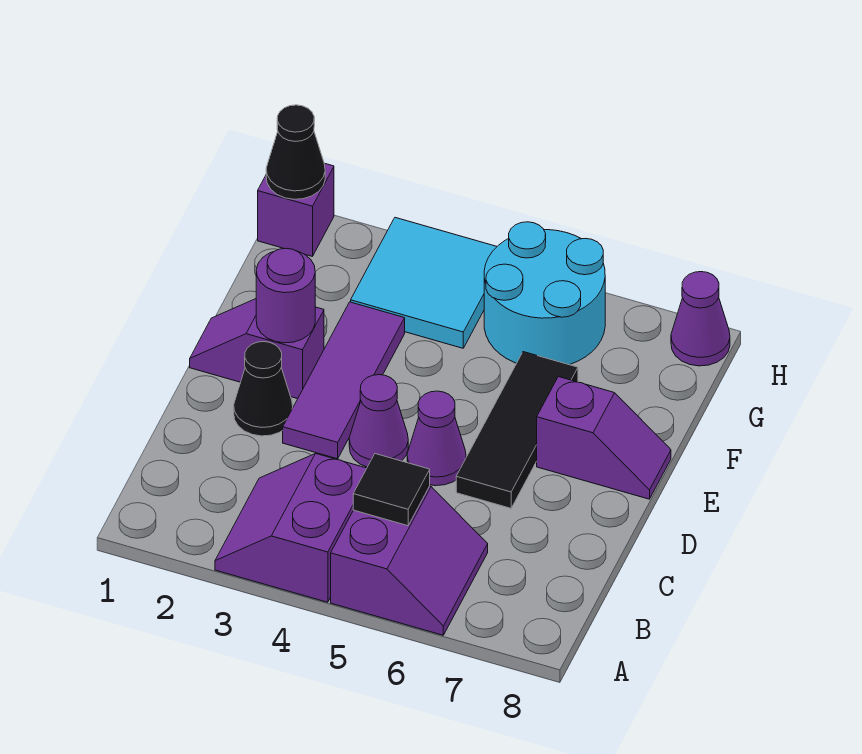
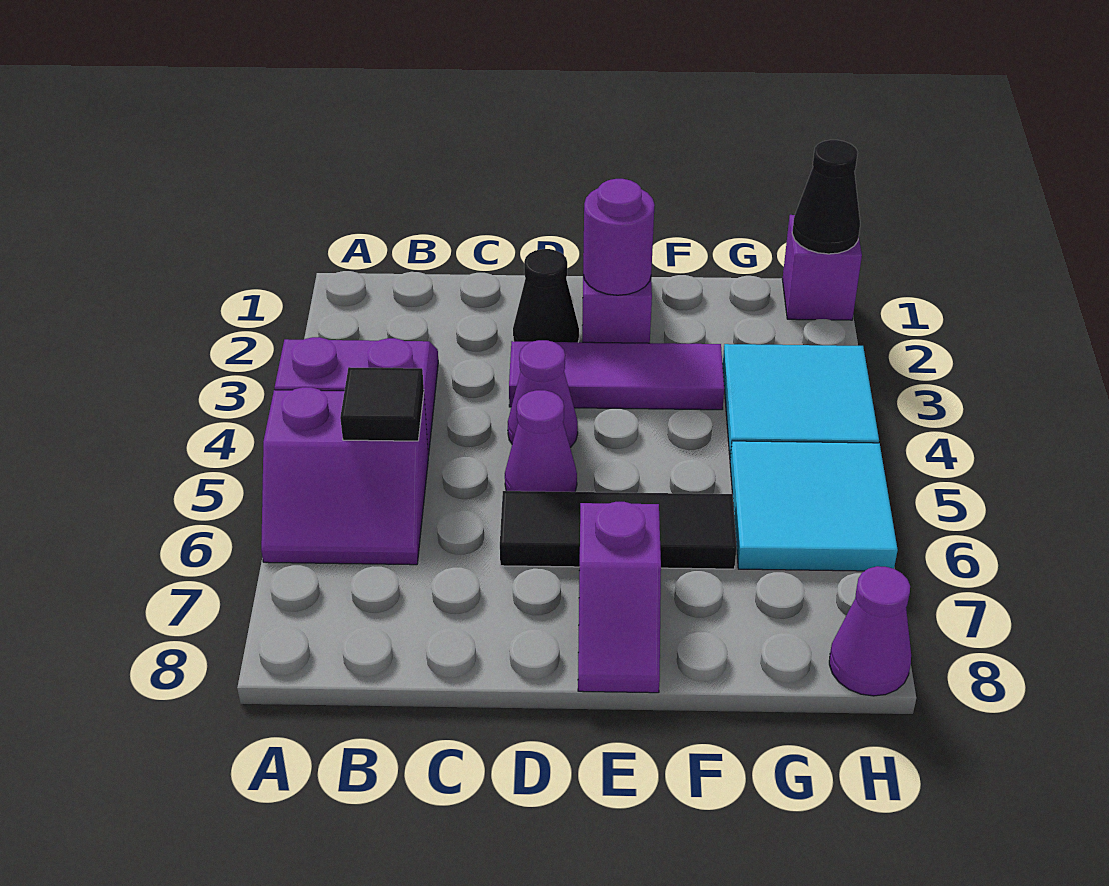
cyan 2x2 round brick [484,222,605,365] -> cyan 2x2 tile [730,441,898,571]

